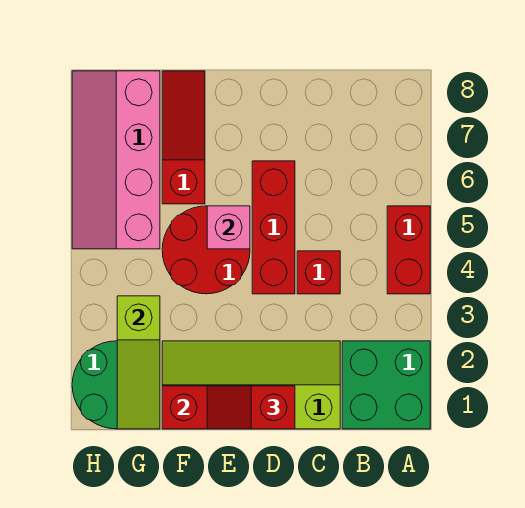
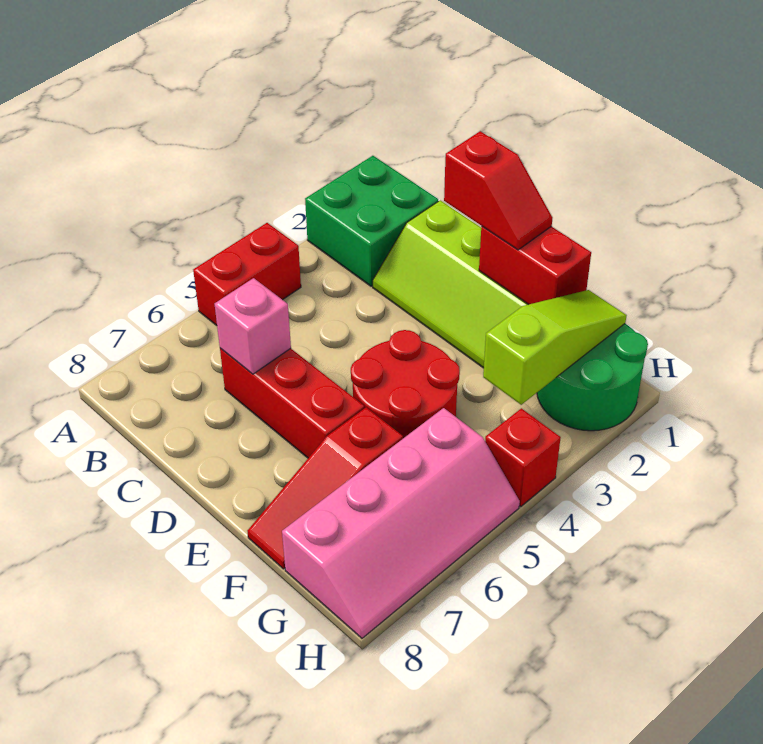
red 1x1 brick [297,251,340,294] -> red 1x1 brick moved to [485,408,561,506]
red 1x3 brick [252,161,295,294] -> red 1x3 brick turned to [220,348,364,458]
pink 1x1 brick [207,206,250,249] -> pink 1x1 brick moved to [215,278,291,374]

